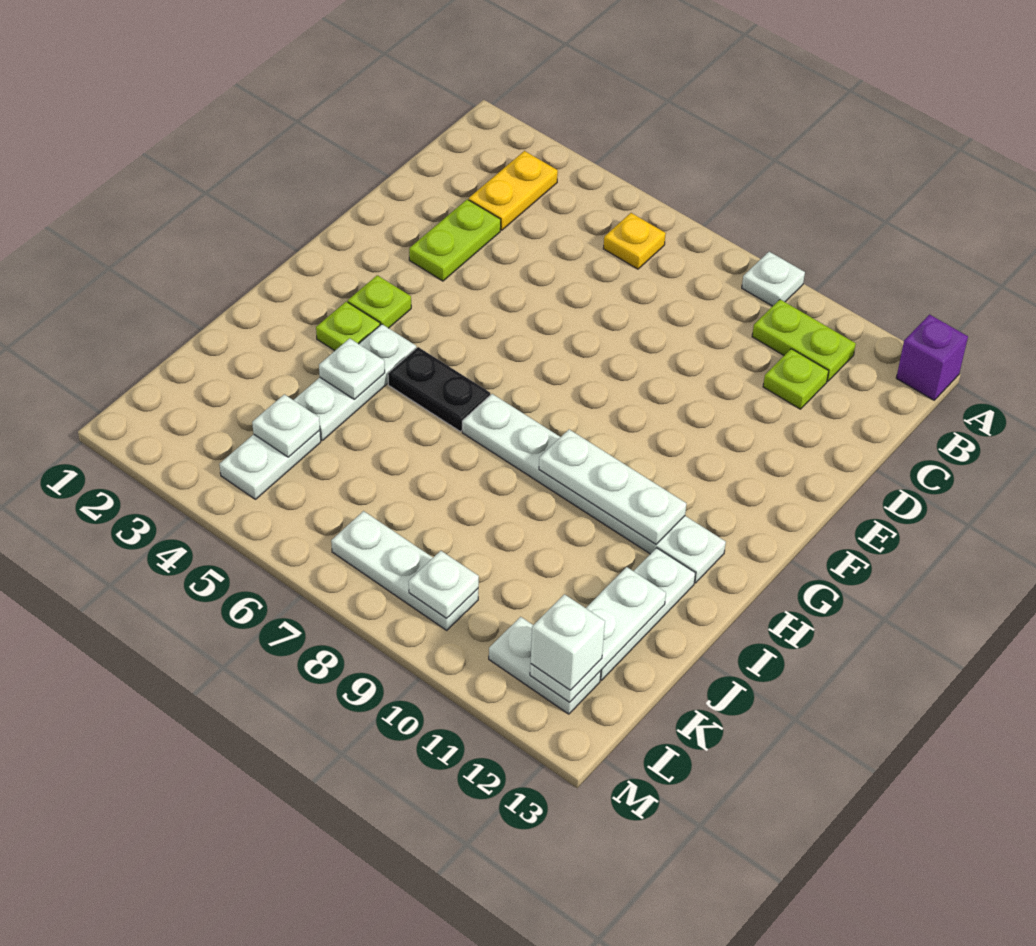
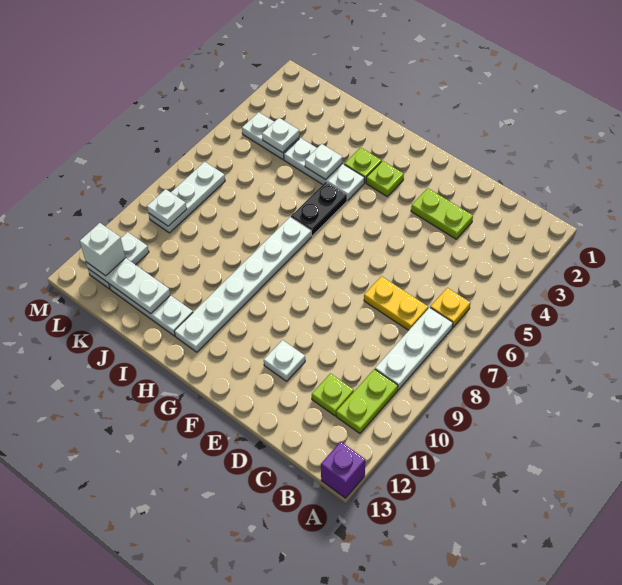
white 1x1 plate [742,252,805,306] -> white 1x1 plate moved to [264,340,305,381]
yellow 1x2 plate [469,151,558,230] -> yellow 1x2 plate moved to [364,276,428,330]
white 1x3 plate [539,429,686,544] -> white 1x3 plate moved to [375,307,453,390]

